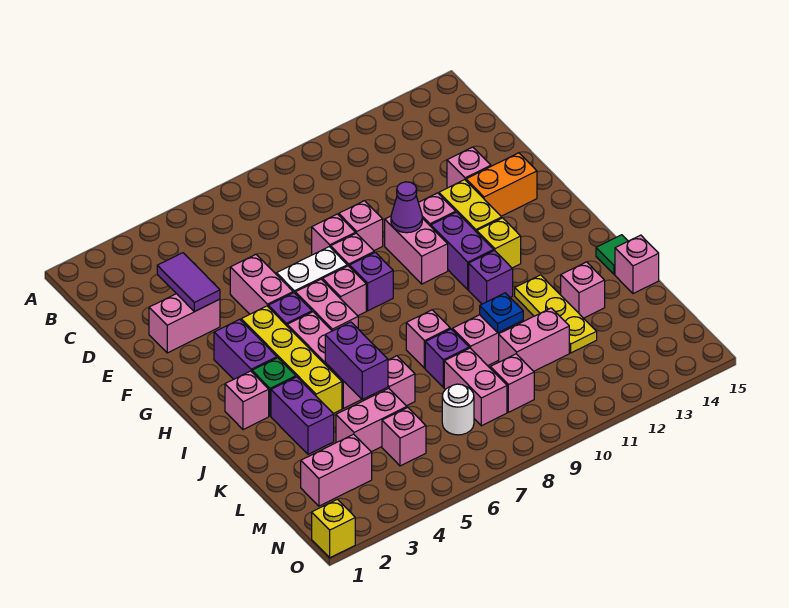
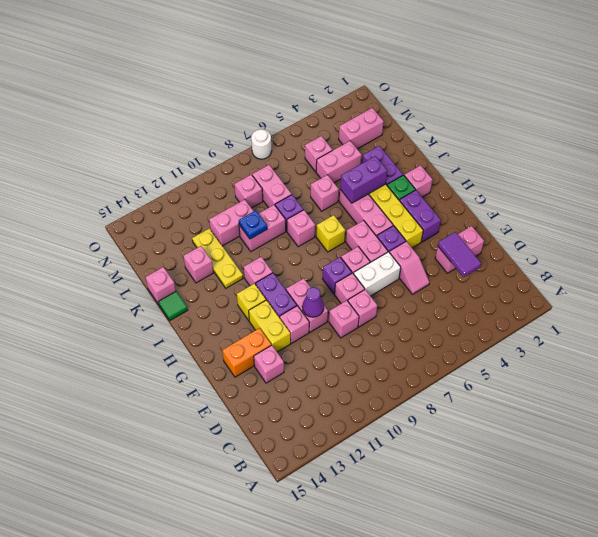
pink 1x2 brick [230,254,293,314] -> pink 1x2 slope [389,241,430,294]
purple 1x1 brick [469,251,513,304] -> pink 1x1 brick [244,257,273,286]
purple 1x2 brick [325,322,388,399] -> purple 1x2 brick turned to [340,156,387,203]
white 1x1 round brick [442,384,474,435] -> white 1x1 round brick moved to [251,129,272,159]
yellow 1x1 brick [312,499,355,558] -> yellow 1x1 brick moved to [316,215,345,252]

